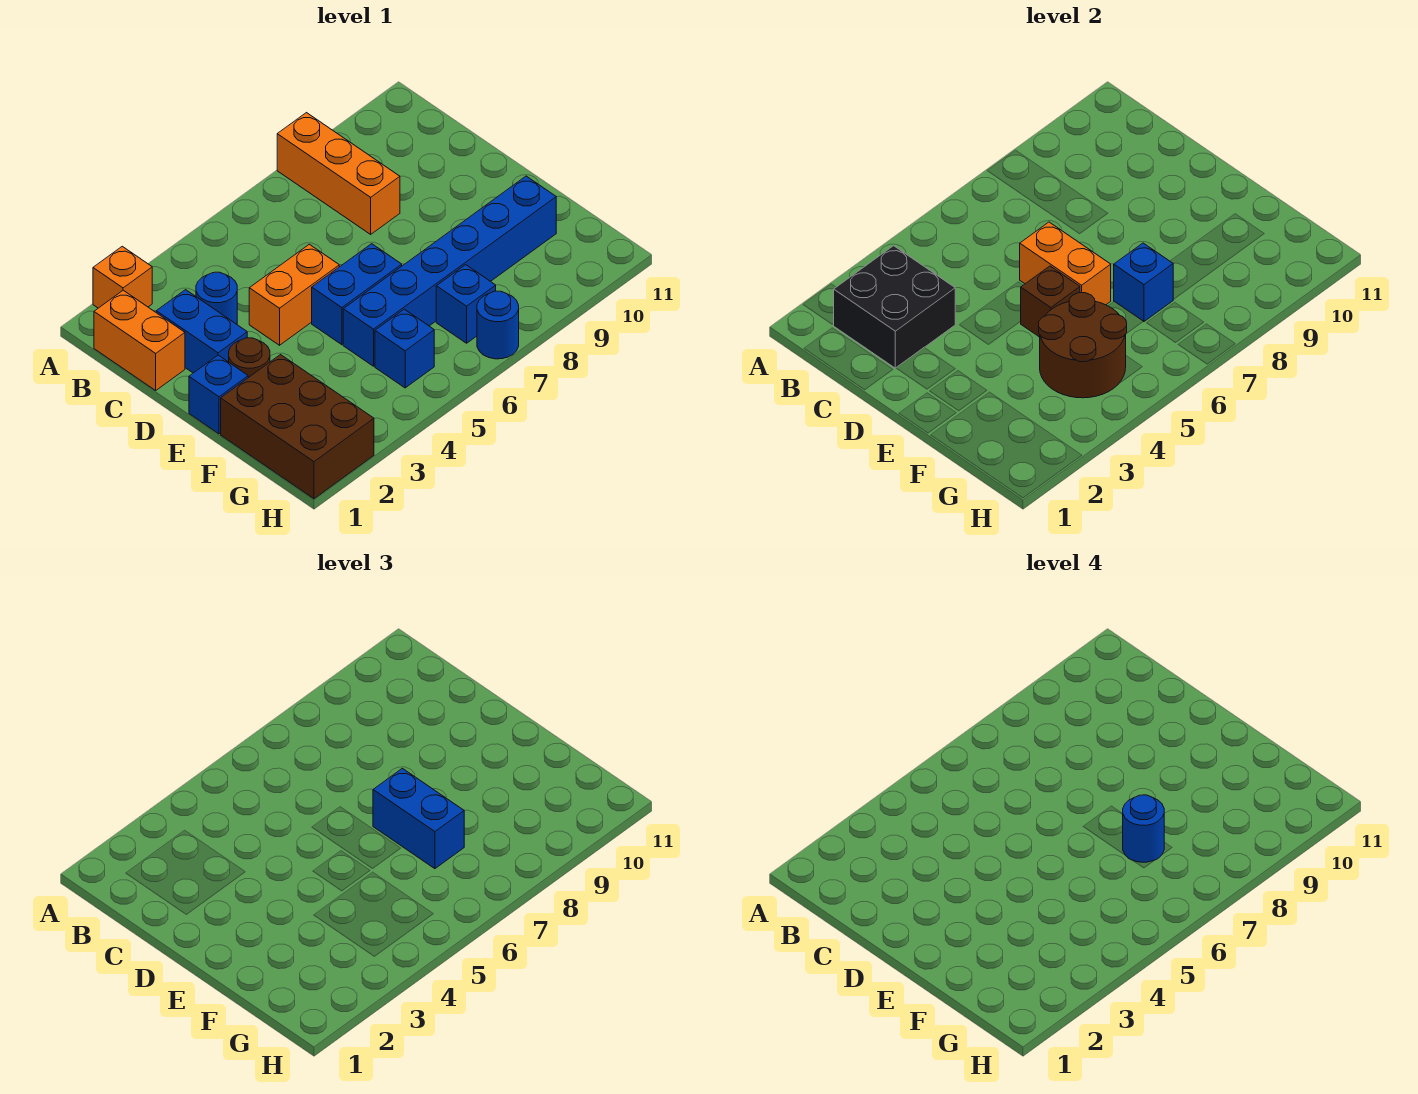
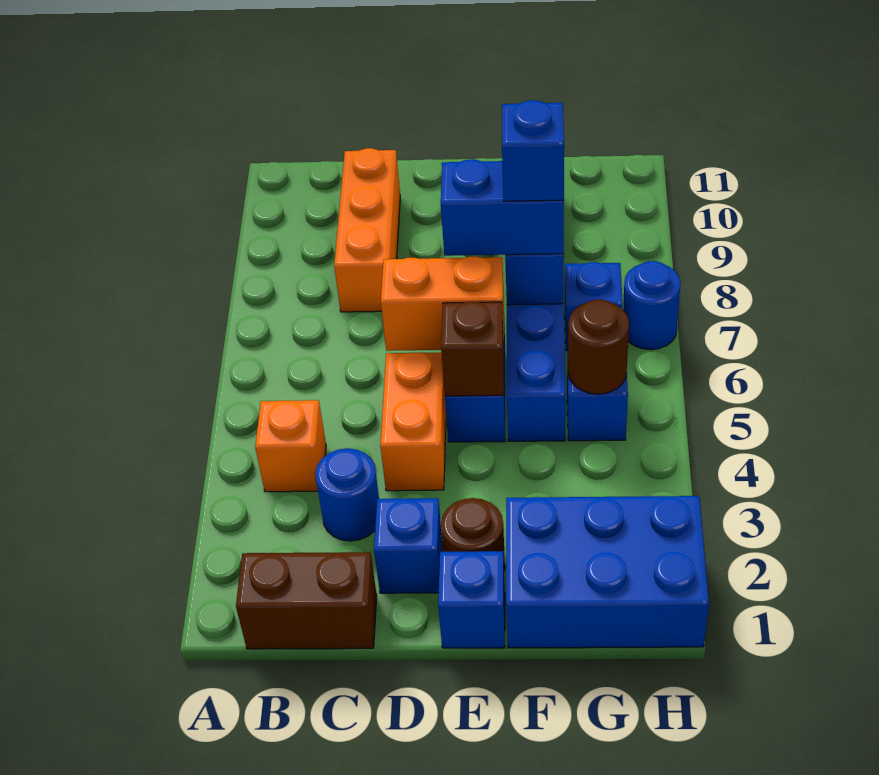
orange 1x1 brick [93,246,152,308] -> orange 1x1 brick moved to [255,400,326,492]
orange 1x3 brick [277,113,400,234] -> orange 1x3 brick turned to [334,148,400,312]
orange 1x2 brick [94,290,185,390] -> brown 1x2 brick [236,552,377,649]
black 2x2 brick [833,246,955,368] -> none
blue 1x2 brick [156,290,247,373] -> blue 1x1 brick [374,498,442,593]
brown 2x3 brick [221,355,374,499] -> blue 2x3 brick [506,496,709,648]
brown 2x2 round brick [1039,293,1127,398] -> brown 1x1 round brick [568,300,629,394]
blue 1x1 round brick [1123,795,1164,862] -> blue 1x1 brick [502,100,564,201]

